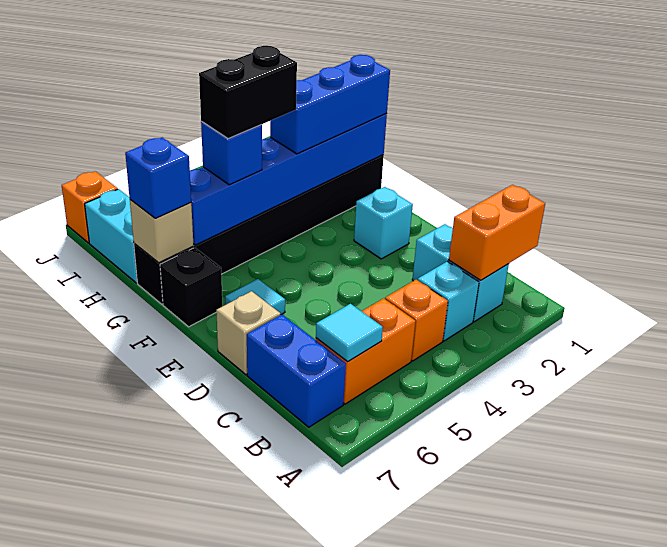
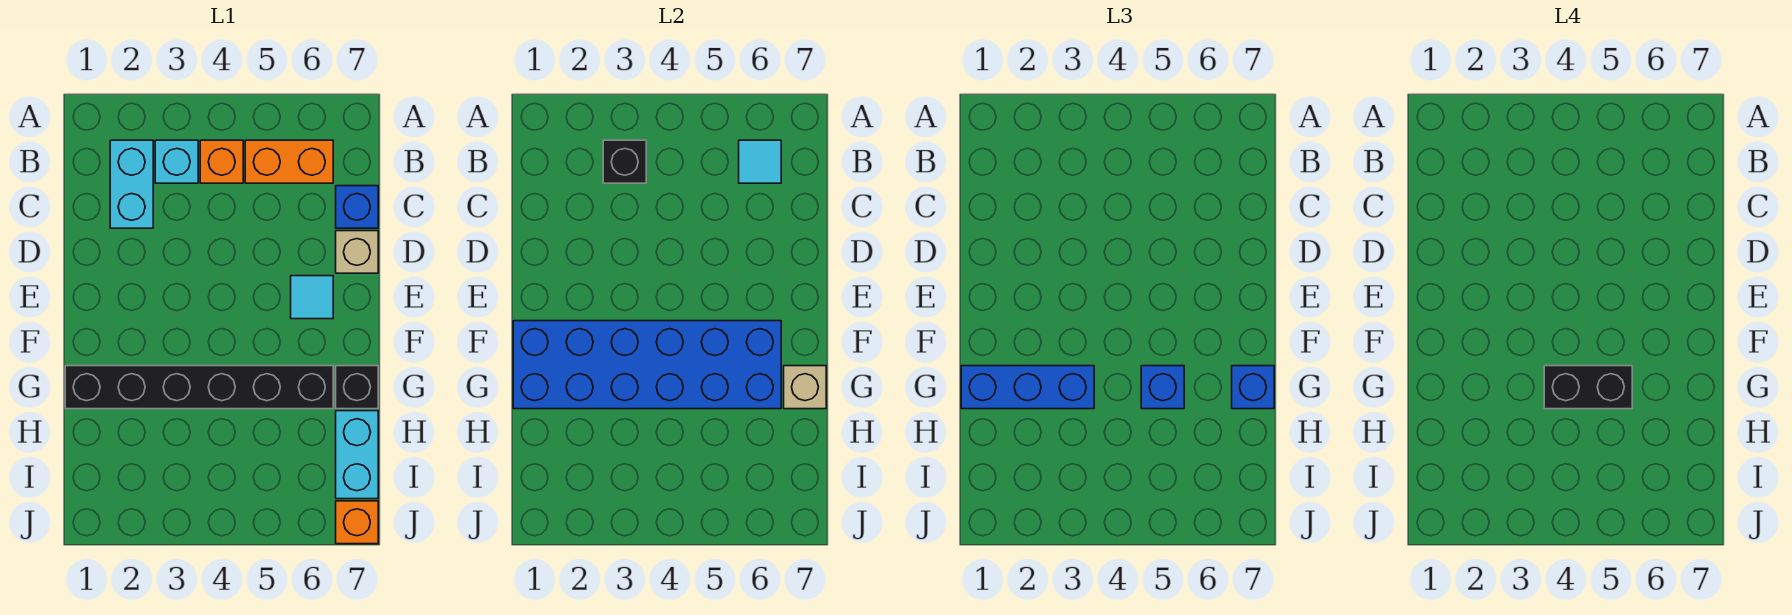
orange 1x2 brick [449,185,545,280] -> none
blue 1x2 brick [247,315,346,427] -> blue 1x1 brick [336,186,378,228]
cyan 1x1 brick [354,187,413,259] -> none
black 1x1 brick [160,248,222,327] -> black 1x1 brick moved to [603,140,646,183]
blue 1x6 brick [190,113,387,245] -> blue 2x6 brick [513,321,781,409]

